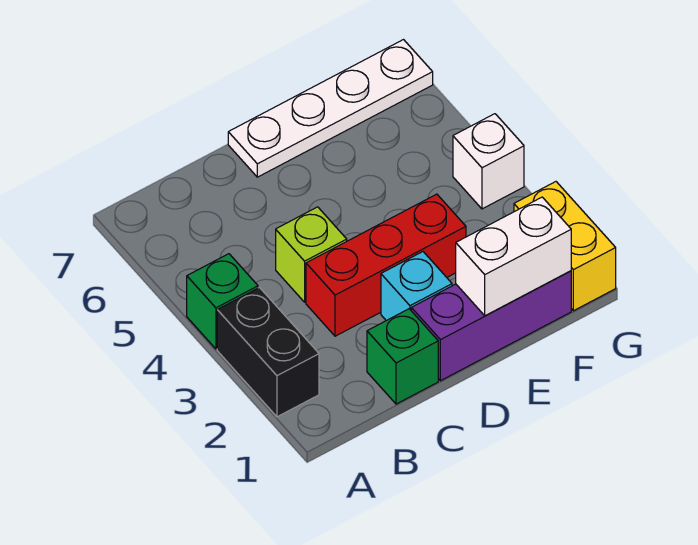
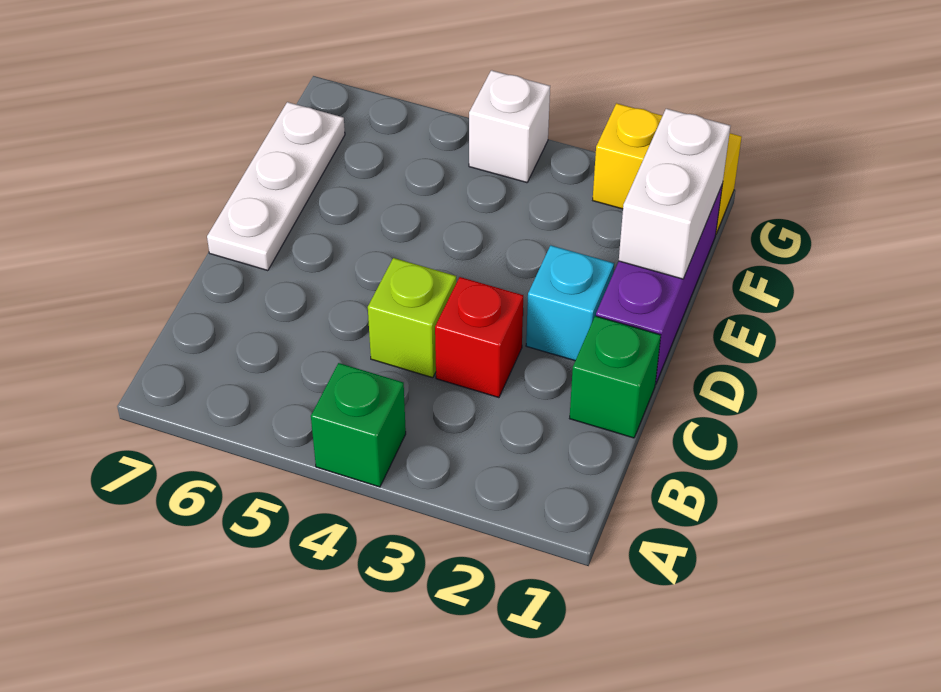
black 1x2 brick [217,288,319,417] -> none
red 1x3 brick [306,194,466,336] -> red 1x1 brick [435,277,523,398]
white 1x4 plate [228,40,433,177] -> white 1x3 plate [207,102,345,271]

